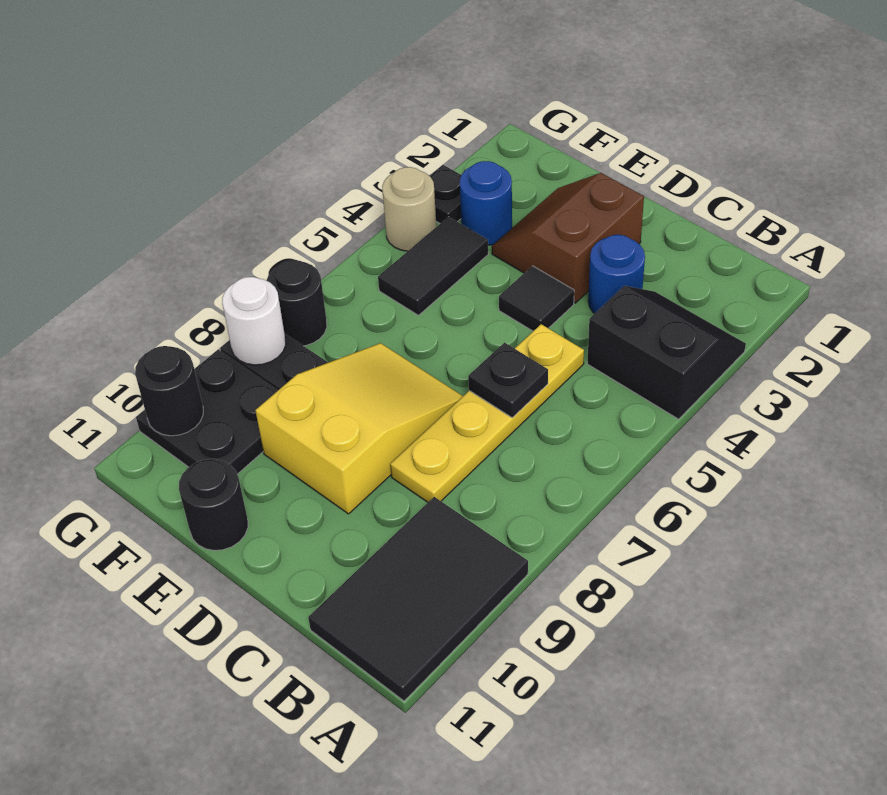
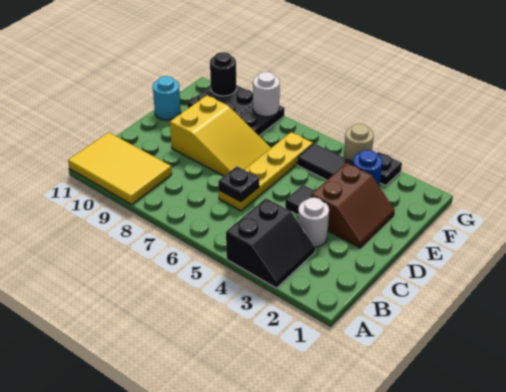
black 2x3 tile [308,497,528,701] -> yellow 2x3 tile [68,132,172,205]
blue 1x1 round brick [588,235,645,314] -> white 1x1 round brick [298,198,329,247]
yellow 1x4 plate [390,324,584,502] -> yellow 1x4 plate turned to [219,132,313,211]
brown 2x2 slope [492,173,644,303] -> brown 2x2 slope turned to [311,163,395,248]
black 1x1 round brick [179,459,248,551] -> cyan 1x1 round brick [153,76,181,120]
black 1x1 round brick [267,260,327,346] -> none

